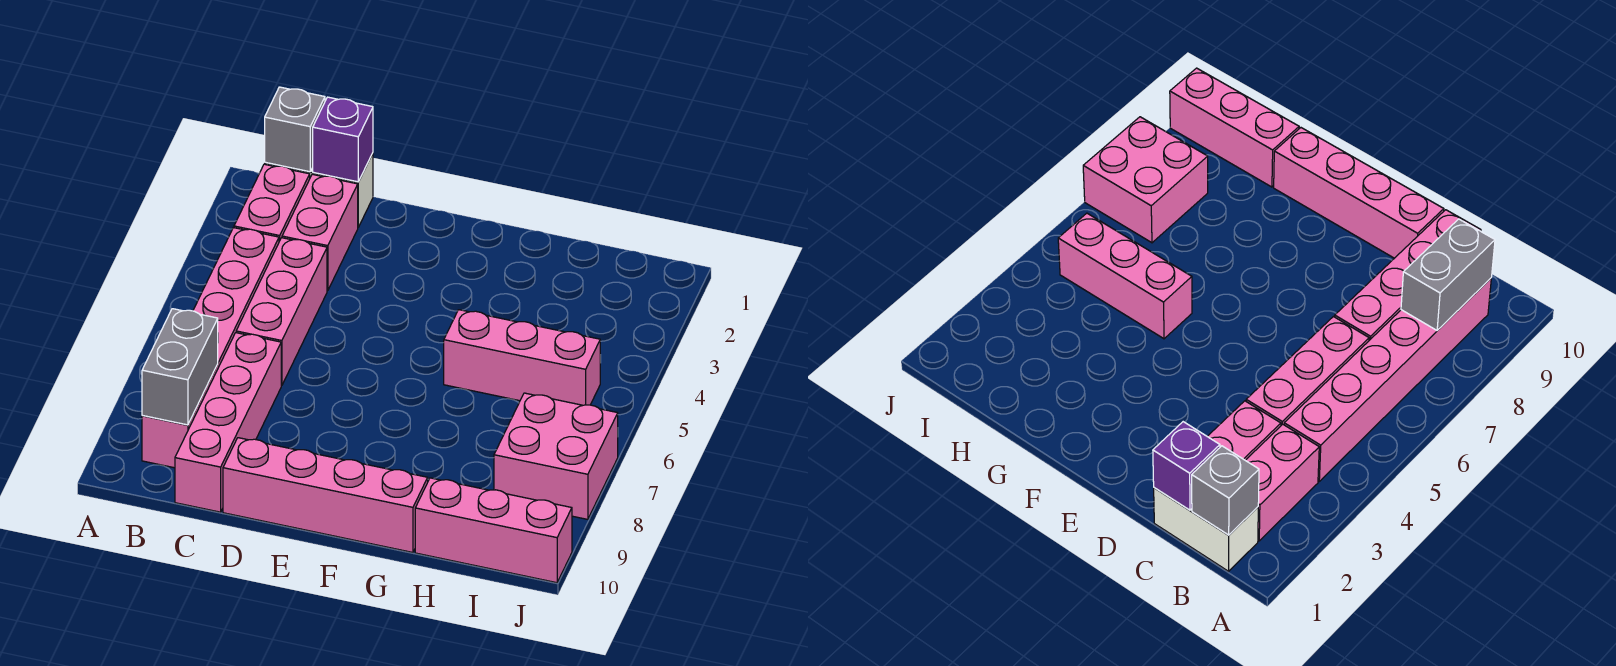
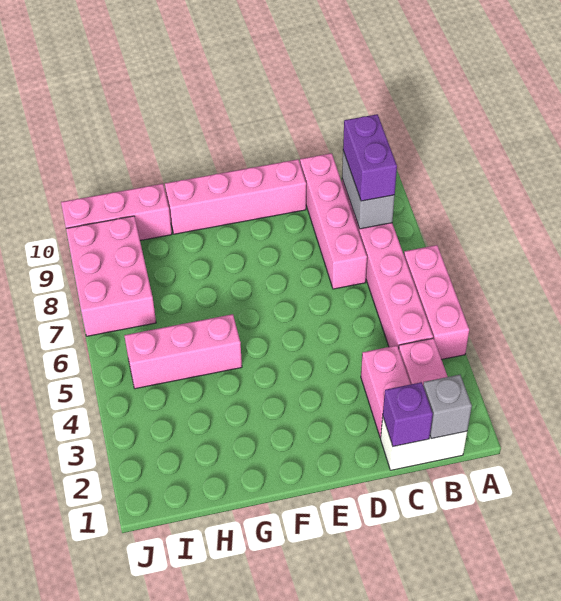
none -> purple 1x2 brick [343,114,397,201]
pink 1x3 brick [236,238,327,386] -> pink 1x3 brick moved to [404,245,469,359]
pink 2x2 brick [494,393,618,519] -> pink 2x3 brick [66,216,156,336]

